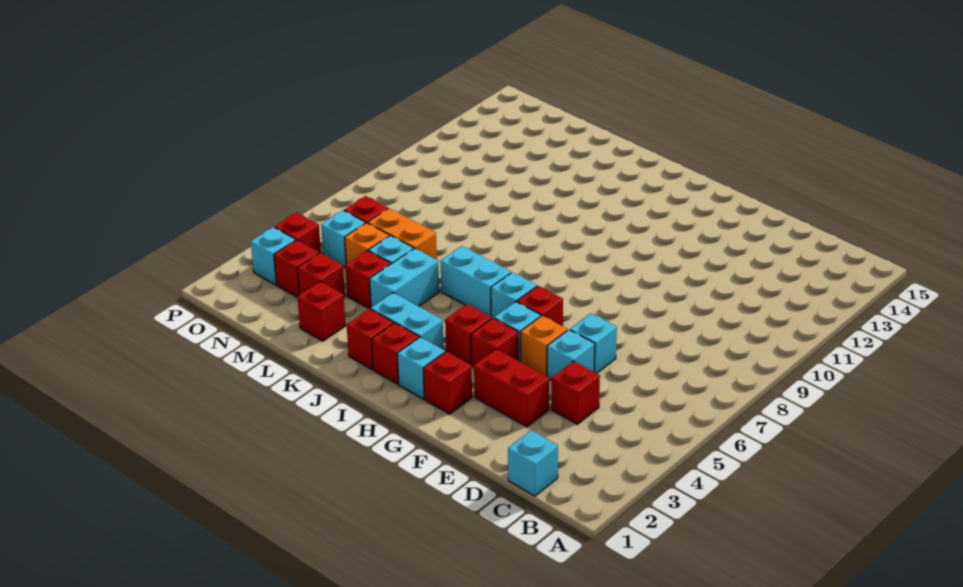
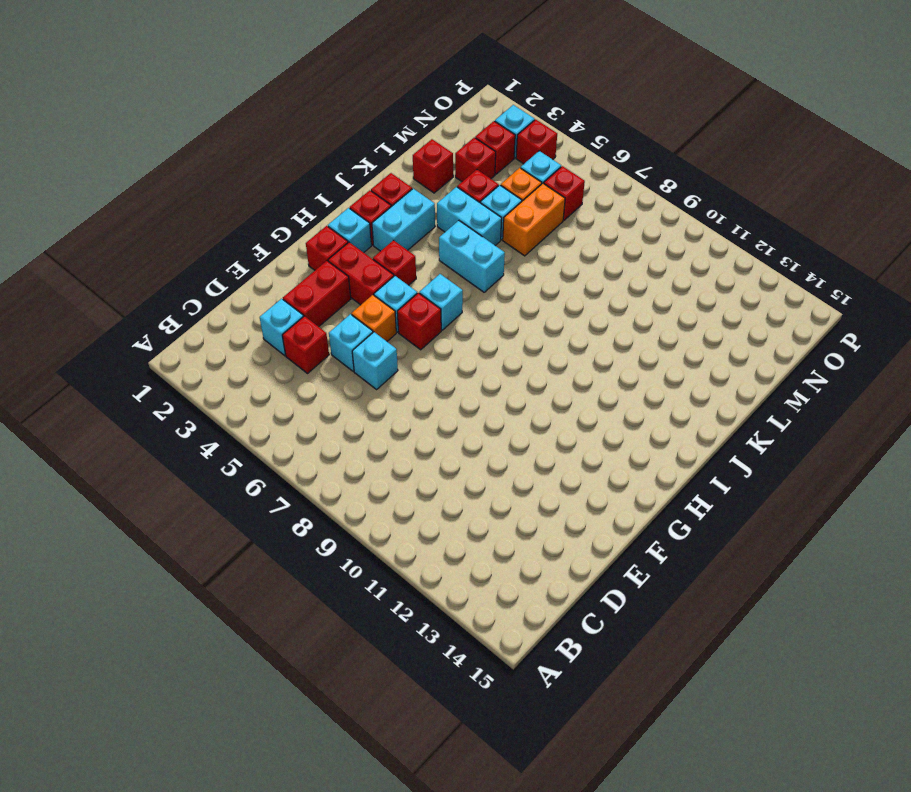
cyan 1x1 brick [508,430,558,496] -> cyan 1x1 brick moved to [260,299,303,356]
red 1x1 brick [471,318,518,367] -> red 1x2 brick [328,242,394,305]
cyan 1x2 brick [441,246,511,316] -> cyan 1x2 brick turned to [439,221,505,292]

